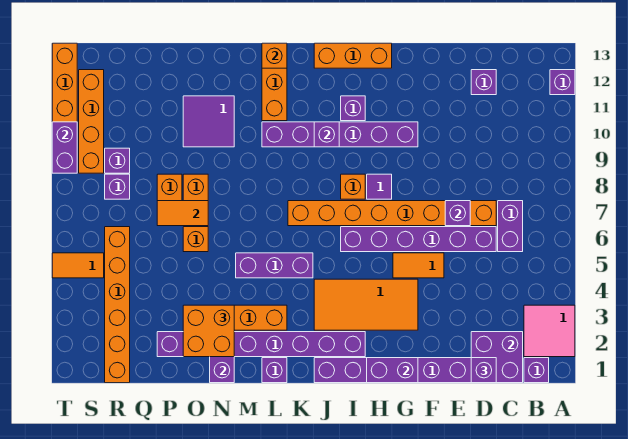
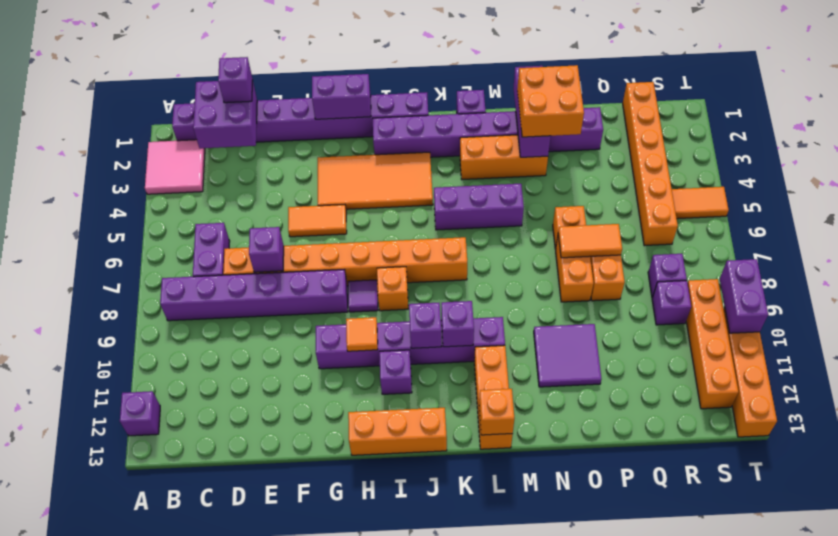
purple 1x6 brick [341,227,496,252] -> purple 1x6 brick moved to [160,270,348,321]
purple 1x1 brick [471,70,496,95] -> purple 1x1 brick moved to [441,301,474,347]
none -> orange 1x1 tile [346,317,378,351]

